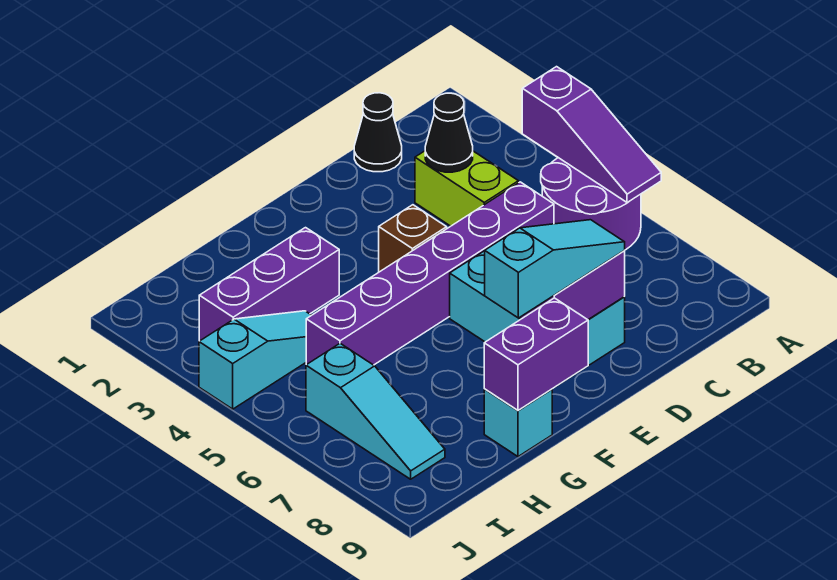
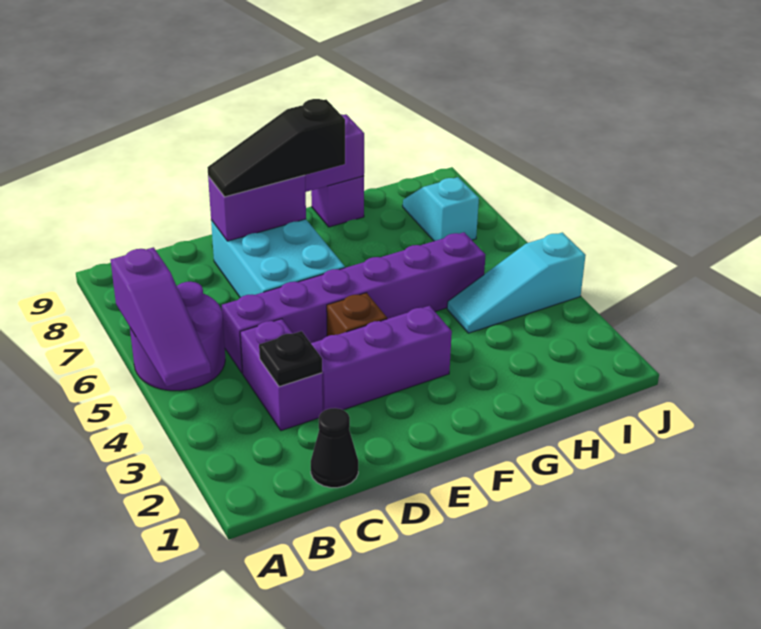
purple 1x3 slope [522,67,661,203] -> purple 1x3 slope turned to [111,247,211,387]
lime 1x2 brick [415,151,519,226] -> purple 1x2 brick [240,319,323,431]
black 1x1 cone [425,93,473,172] -> black 1x1 plate [259,331,322,387]
cyan 1x3 slope [485,220,625,318] -> black 1x3 slope [207,99,345,197]
purple 1x3 brick [199,228,339,341] -> purple 1x3 brick moved to [311,306,452,411]
cyan 1x1 brick [484,389,552,457] -> purple 1x1 brick [311,176,364,227]
cyan 1x3 slope [306,343,445,479] -> cyan 1x2 slope [403,177,479,241]

